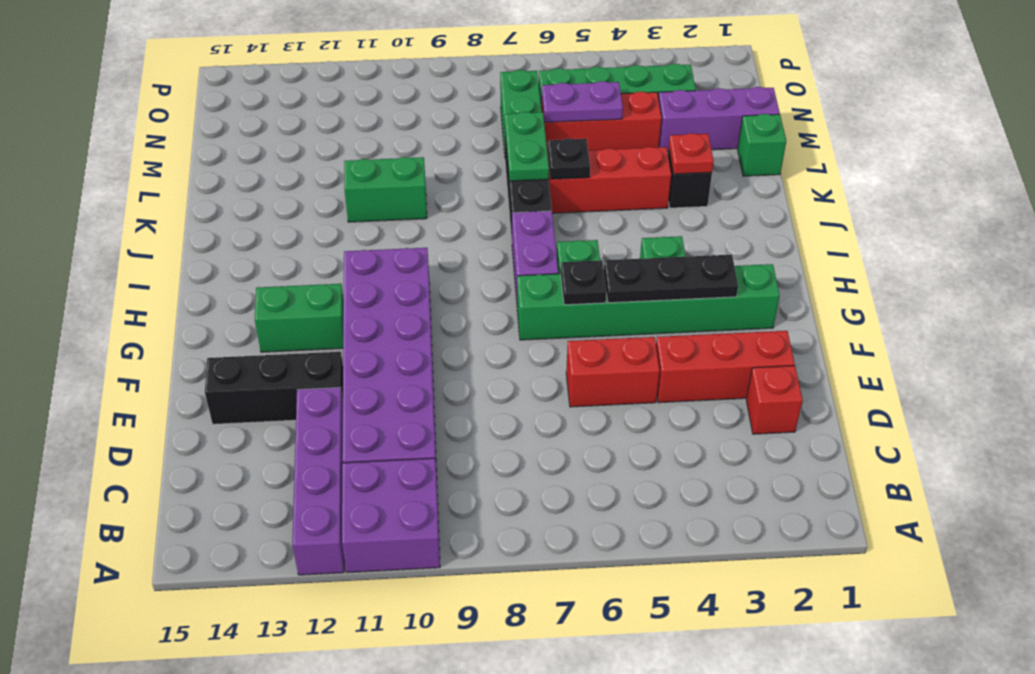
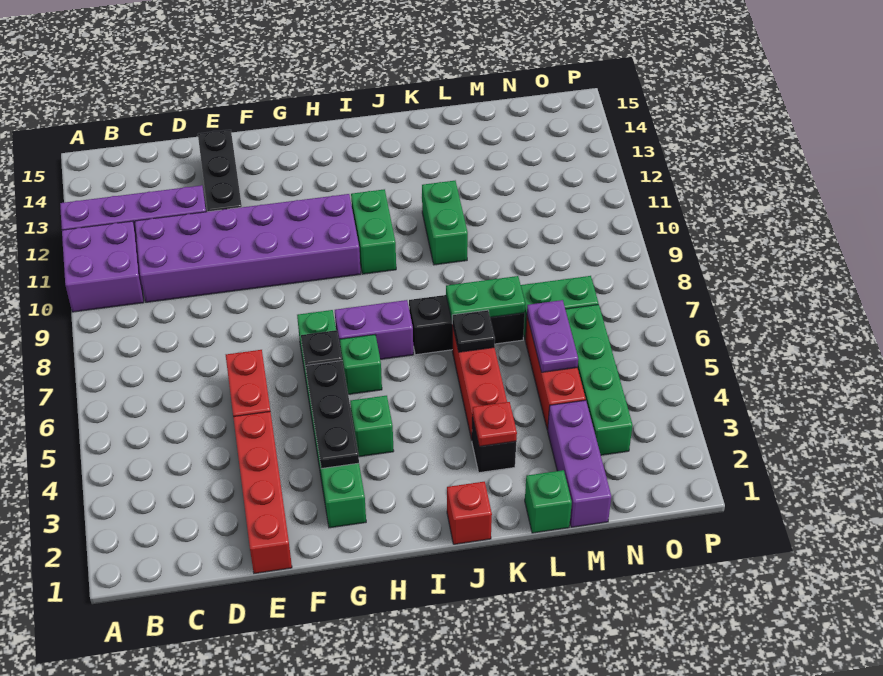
red 1x1 brick [746,366,803,434] -> red 1x1 brick moved to [447,482,492,544]
red 1x3 brick [656,331,795,403] -> red 1x4 brick [233,411,292,573]
green 1x2 brick [255,284,344,352] -> green 1x2 brick moved to [351,189,396,274]

